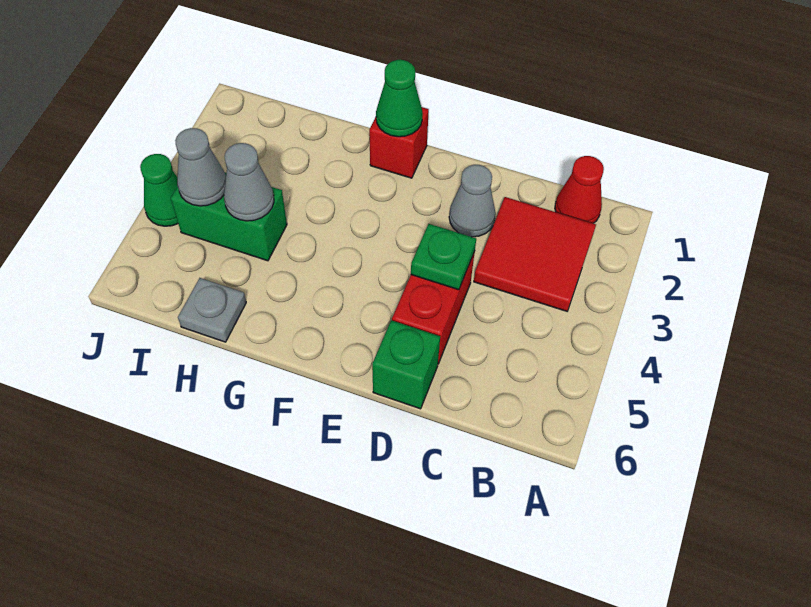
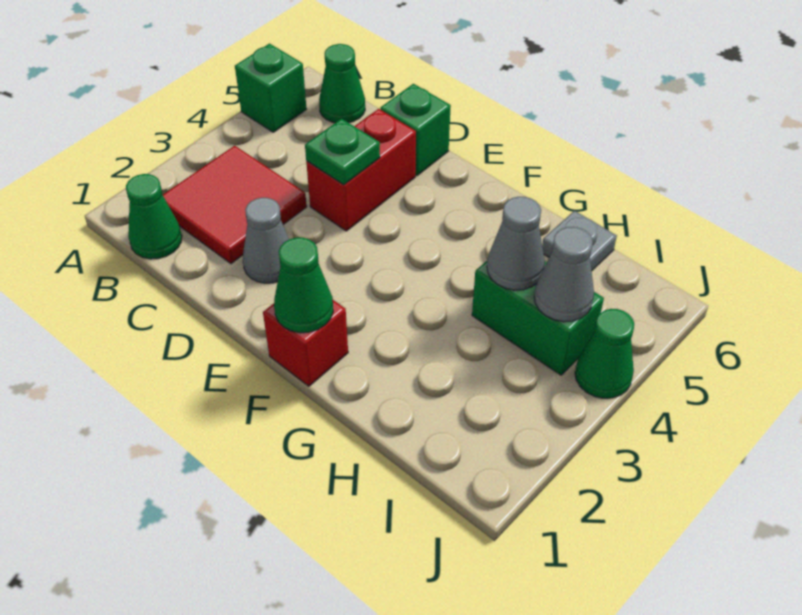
none -> green 1x1 brick [235,44,307,132]
red 1x1 cone [555,156,604,223] -> green 1x1 cone [126,174,182,259]
none -> green 1x1 cone [319,44,365,123]

